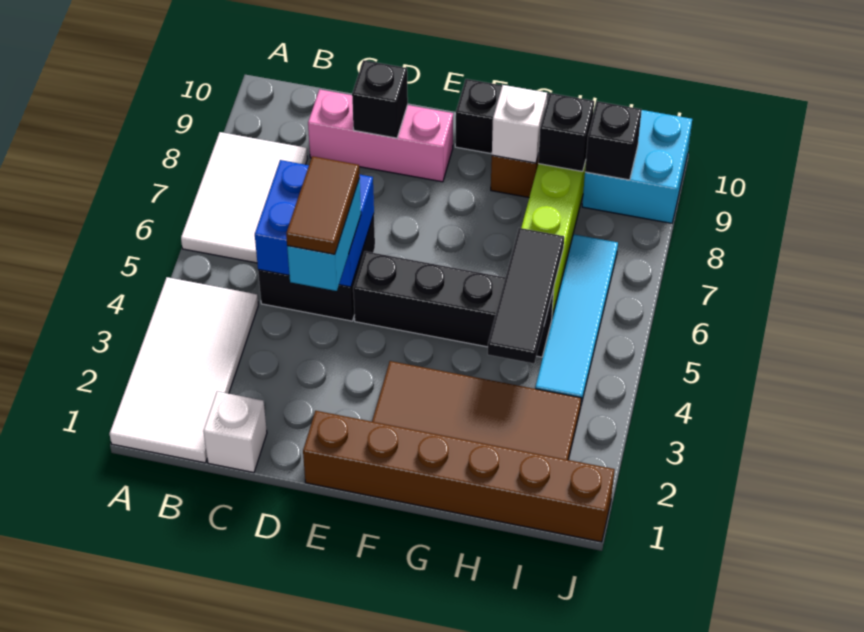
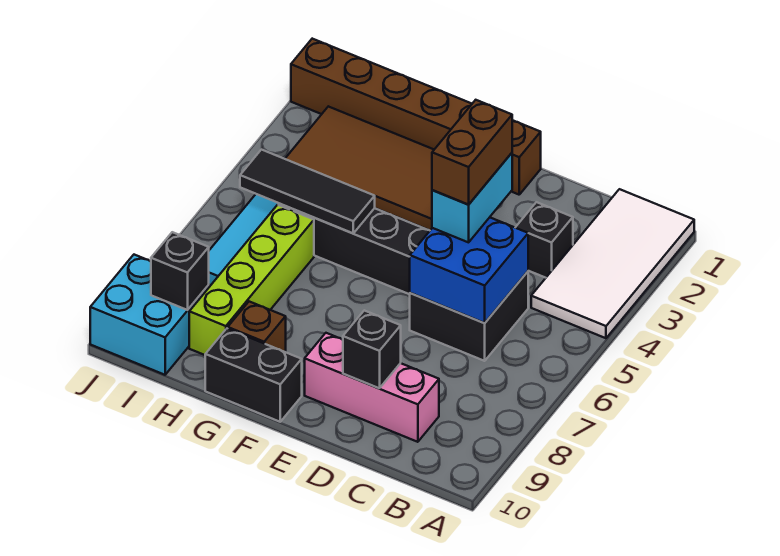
white 2x3 tile [181,132,307,263] -> none
white 1x1 brick [203,391,267,473] -> none
brown 1x2 tile [286,156,360,254] -> brown 1x2 brick [432,100,512,205]
white 1x1 brick [492,85,547,163] -> none
black 1x3 tile [488,228,564,363] -> black 1x3 tile turned to [240,150,375,233]
black 1x1 brick [538,93,594,172] -> black 1x1 brick moved to [515,202,573,278]

